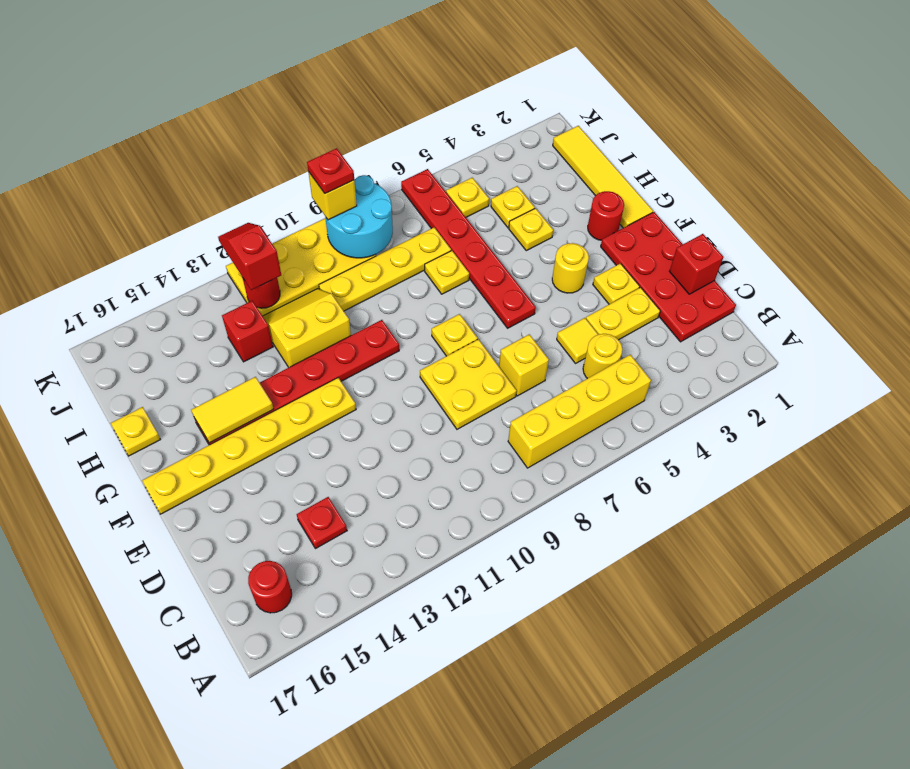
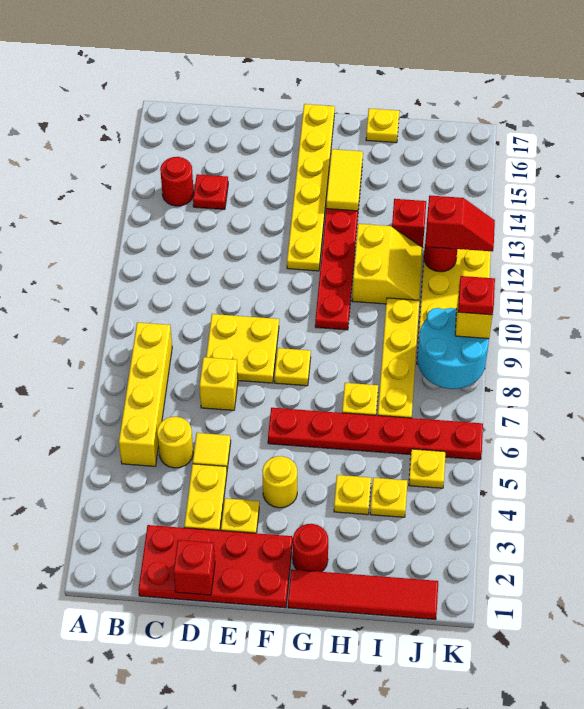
red 1x1 round brick [248,561,292,613] -> red 1x1 round brick moved to [160,157,194,206]
yellow 1x4 tile [553,126,653,228] -> red 1x4 tile [288,569,438,619]

